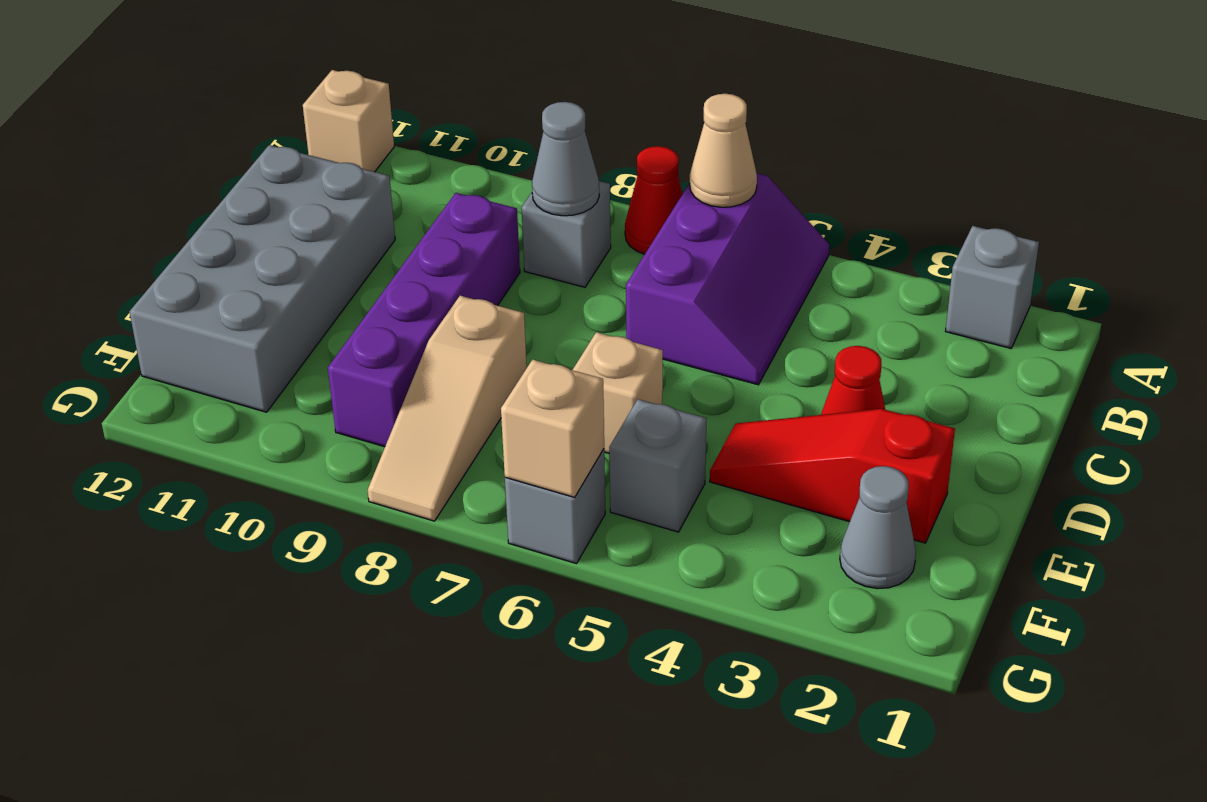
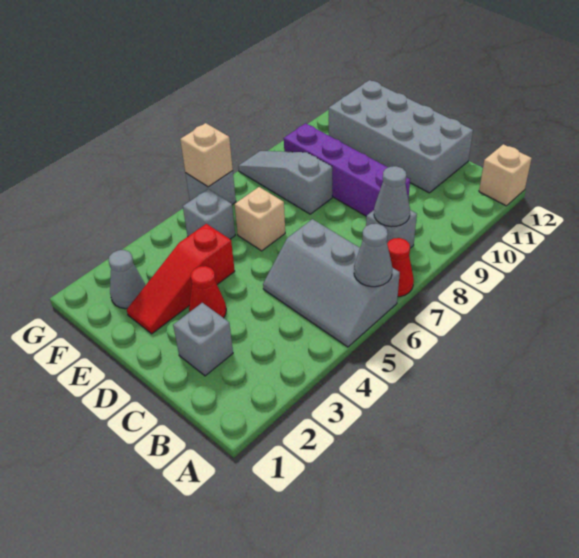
grey 1x1 brick [946,226,1039,348] -> grey 1x1 brick moved to [173,303,233,376]
purple 2x3 slope [626,173,829,385] -> grey 2x3 slope [263,219,400,347]
tan 1x1 cone [690,94,757,207] -> grey 1x1 cone [354,224,392,287]
red 1x3 slope [710,409,955,543] -> red 1x3 slope turned to [127,224,235,334]
tan 1x3 slope [368,296,527,521] -> grey 1x3 slope [238,151,332,214]

